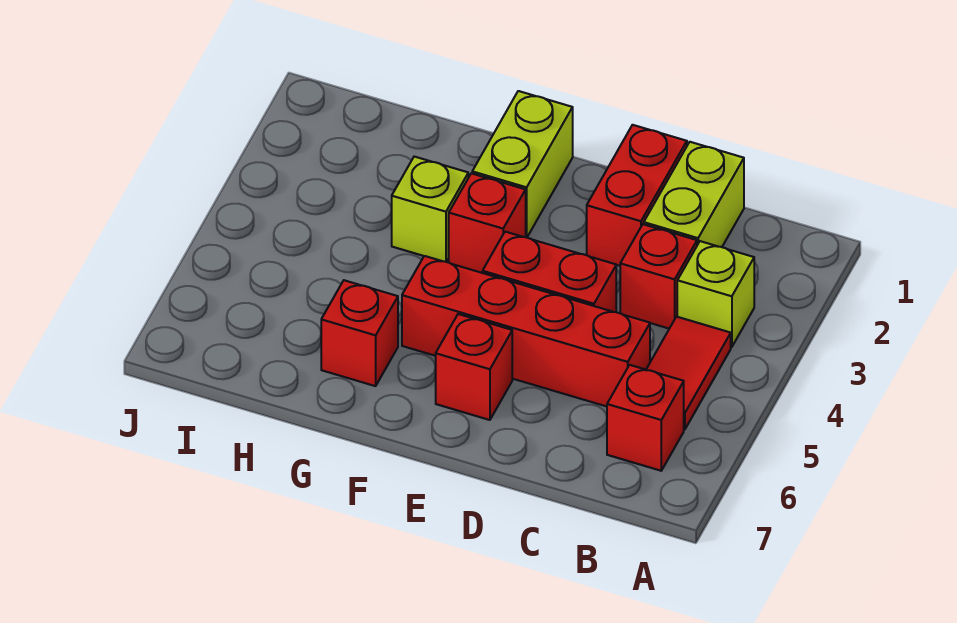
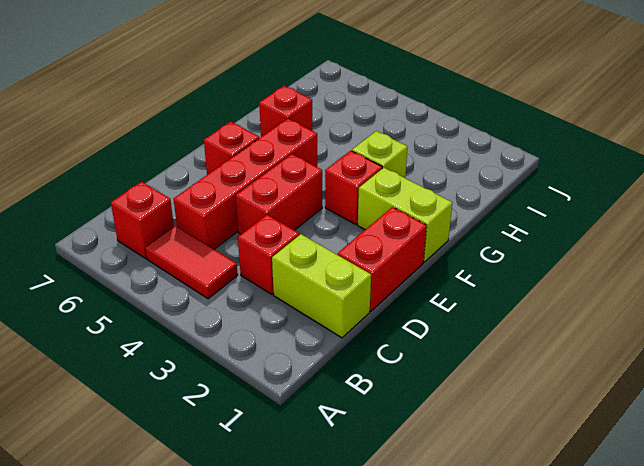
lime 1x1 brick [677,241,754,347] -> none
red 1x2 brick [587,125,687,266] -> red 1x2 brick turned to [338,207,427,311]

